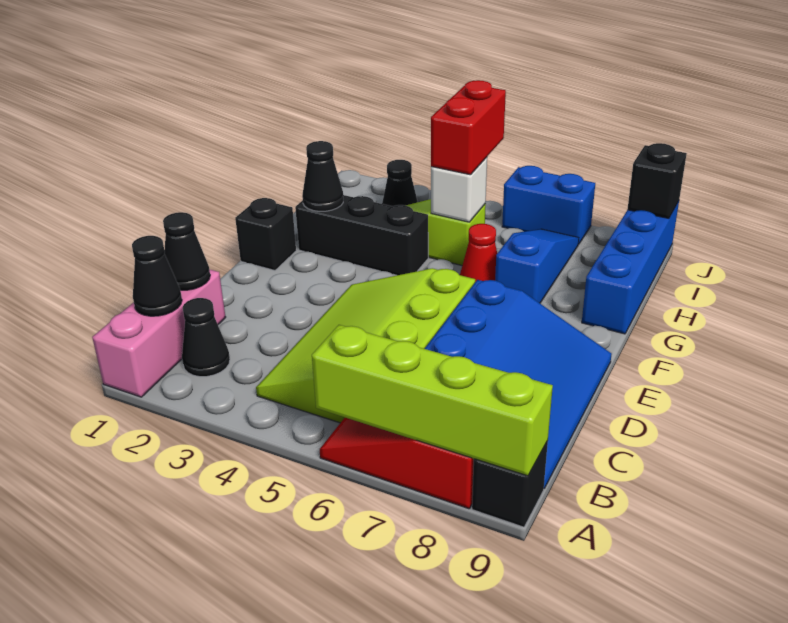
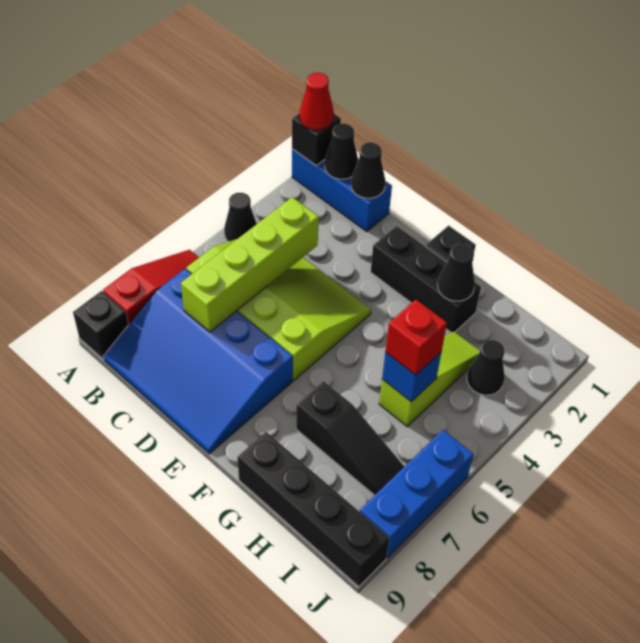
pink 1x3 brick [92,269,226,397] -> blue 1x3 brick [292,149,392,231]
lime 1x4 brick [312,325,553,476] -> lime 1x4 brick moved to [181,197,319,332]
black 1x1 cone [182,298,230,377] -> black 1x1 cone moved to [224,193,257,242]
black 1x3 brick [295,195,428,275] -> black 1x3 brick turned to [371,226,481,333]
red 1x1 cone [460,224,497,282] -> red 1x1 cone moved to [299,73,334,130]
blue 1x3 slope [495,229,579,303] -> black 1x3 slope [296,381,404,495]
blue 1x4 brick [582,201,679,334] -> black 1x4 brick [237,432,390,587]
white 1x1 brick [431,157,487,222] -> blue 1x1 brick [382,352,441,402]
red 1x2 brick [431,80,506,175] -> red 1x1 brick [385,300,447,375]
blue 1x2 brick [502,166,595,244] -> blue 1x3 brick [360,430,473,558]
black 1x1 brick [627,143,687,218] -> black 1x1 brick moved to [292,113,341,166]

